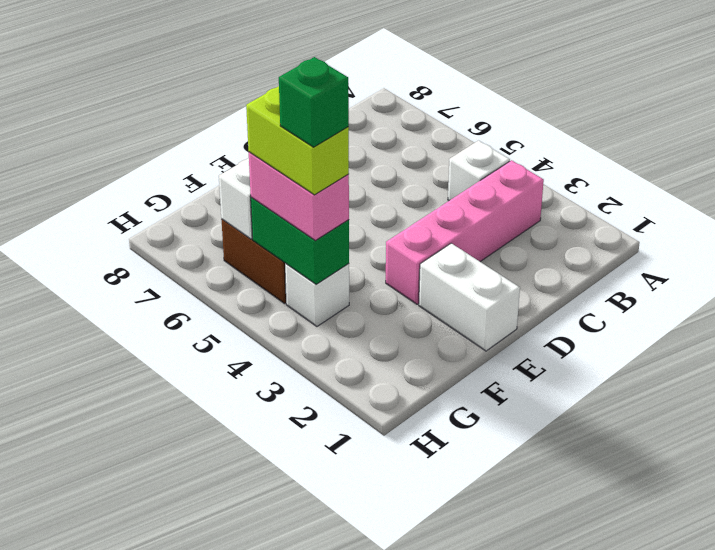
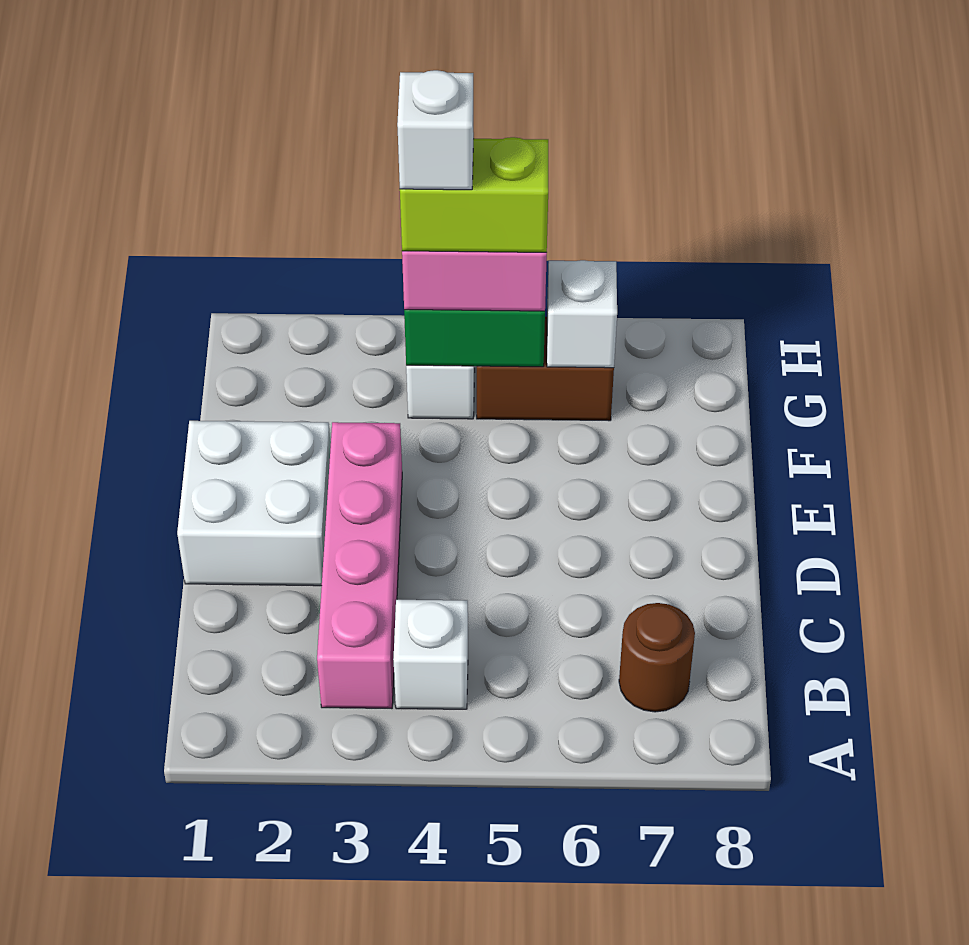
none -> brown 1x1 round brick [619,603,695,712]
white 1x2 brick [419,243,520,351] -> white 2x2 brick [177,421,331,586]
green 1x1 brick [279,57,349,147] -> white 1x1 brick [397,70,474,190]

